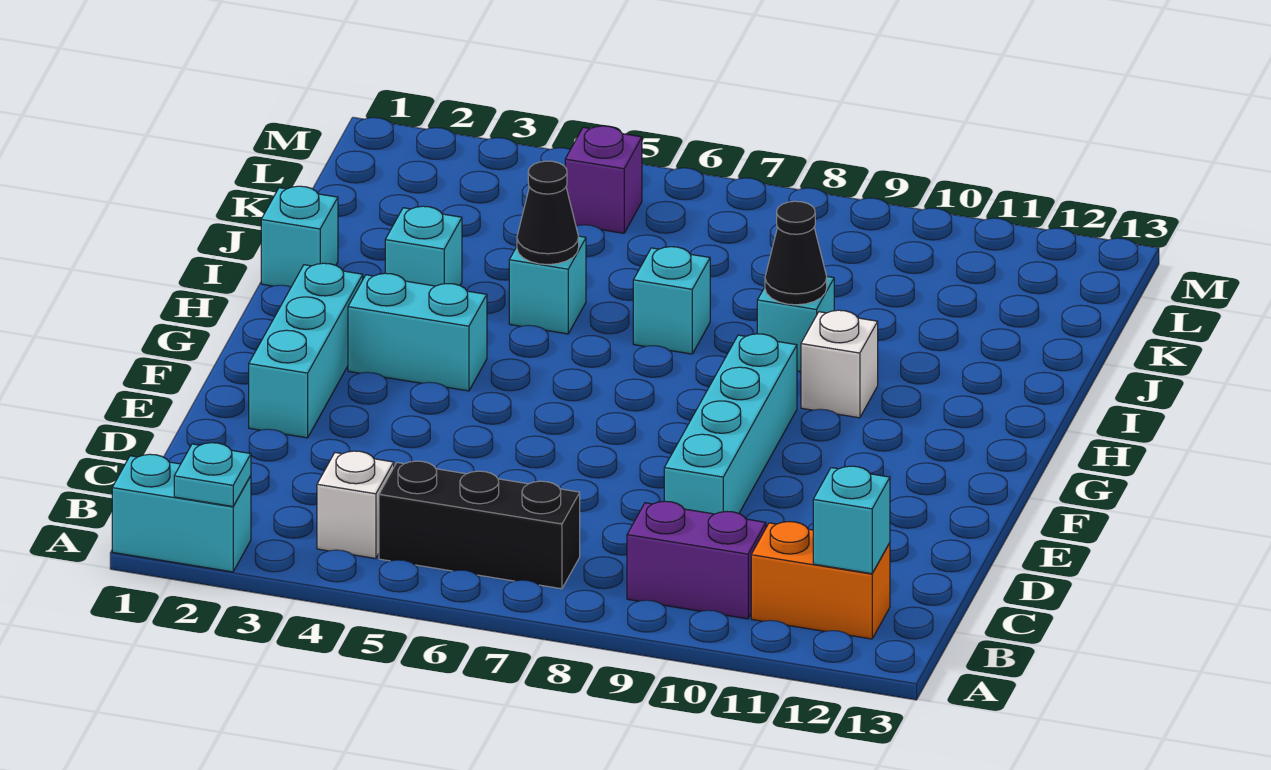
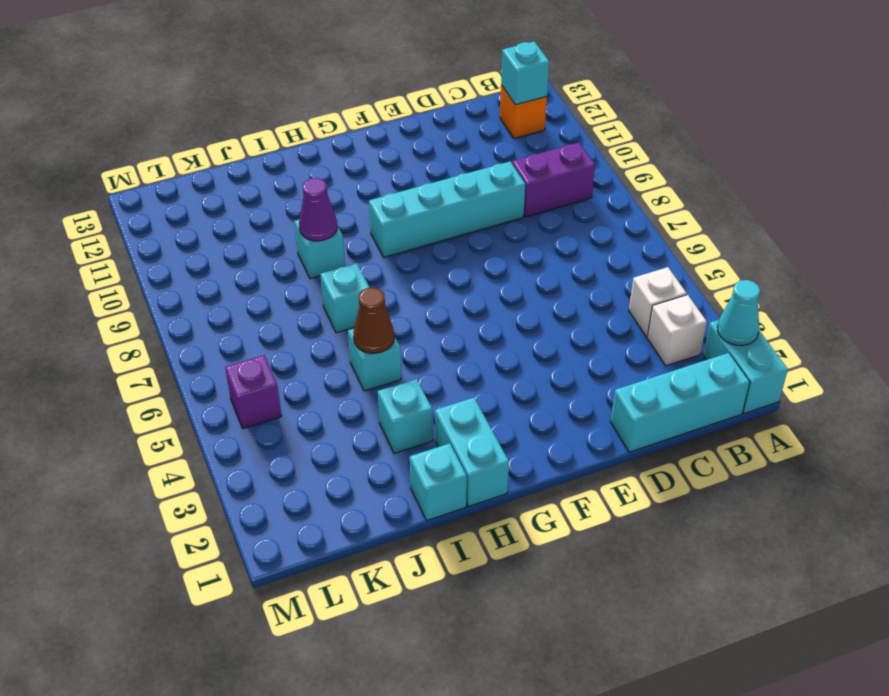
cyan 1x1 plate [174,443,251,506] -> cyan 1x1 cone [717,280,760,346]
black 1x3 brick [379,461,580,589] -> none
purple 1x2 brick [627,501,766,619] -> purple 1x2 brick turned to [512,143,595,217]
orange 1x2 brick [751,522,890,639] -> orange 1x1 brick [500,85,547,138]
cyan 1x3 brick [249,263,363,438] -> cyan 1x3 brick moved to [611,353,750,452]
cyan 1x2 brick [348,273,487,391] -> cyan 1x2 brick moved to [435,398,509,507]
white 1x1 brick [801,310,878,418] -> white 1x1 brick moved to [647,295,707,366]
black 1x1 cone [517,161,579,265] -> brown 1x1 cone [353,288,394,353]
black 1x1 cone [765,201,827,305] -> purple 1x1 cone [299,178,337,241]

